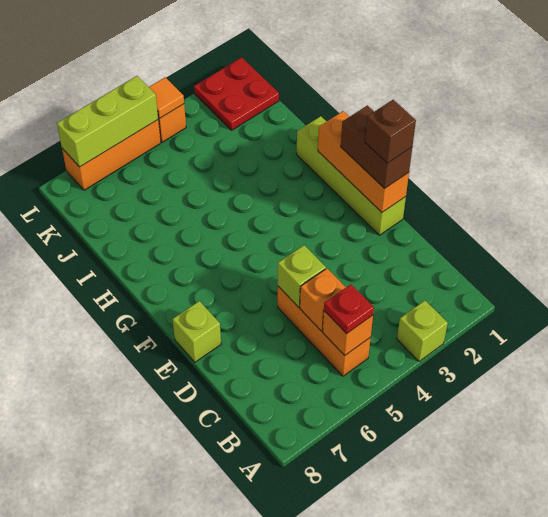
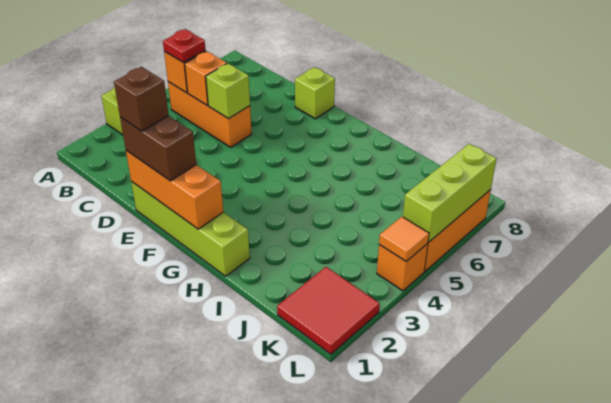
red 2x2 plate [194,58,279,130] -> red 2x2 tile [277,267,380,354]

